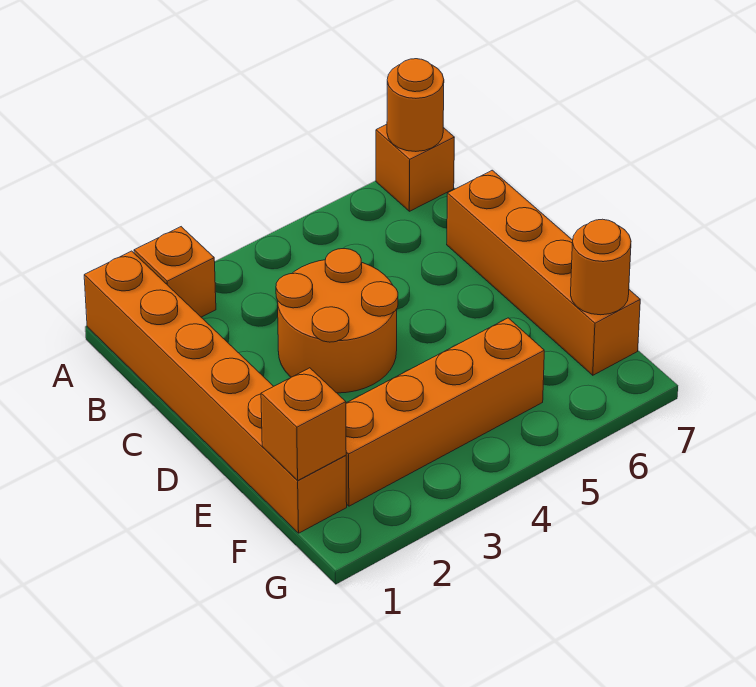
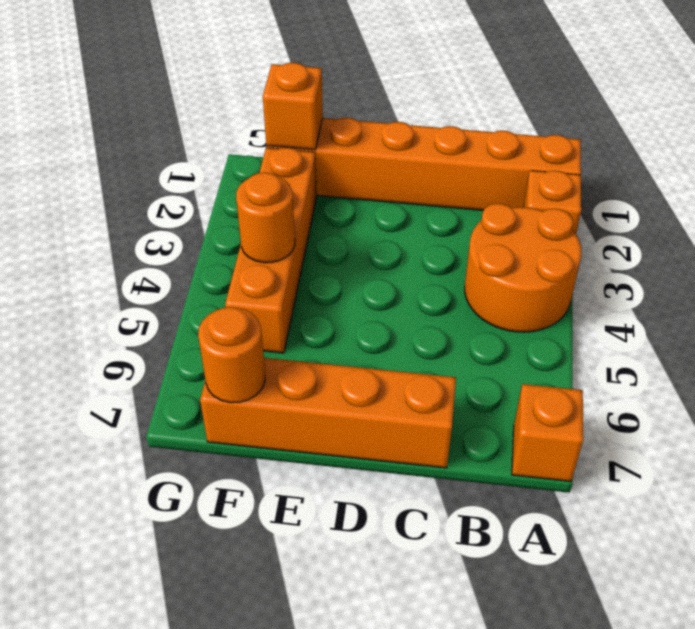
orange 1x1 round brick [387,59,444,152] -> orange 1x1 round brick moved to [236,172,295,263]
orange 2x2 round brick [276,249,398,393] -> orange 2x2 round brick moved to [465,204,582,332]

